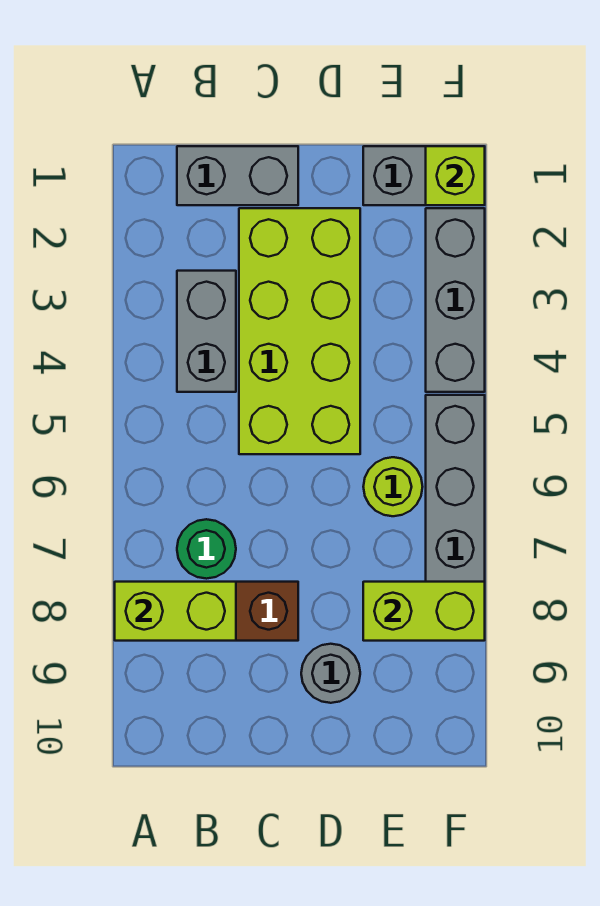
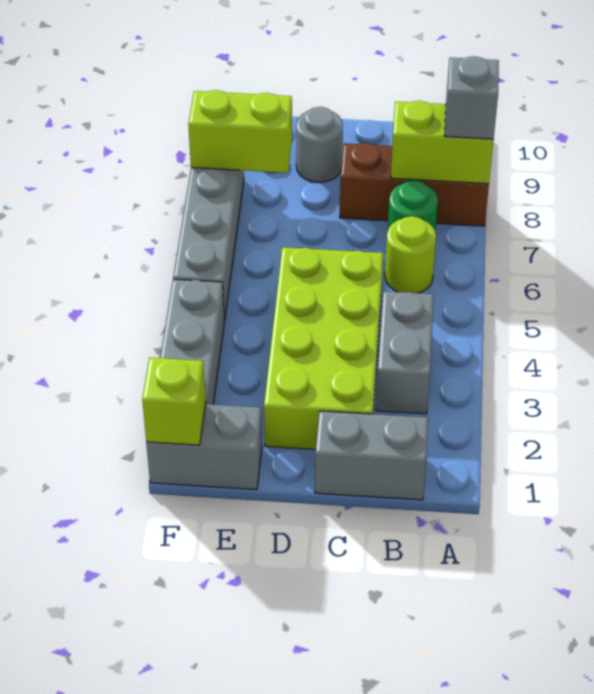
none -> grey 1x1 brick [445,56,499,139]
lime 1x1 round brick [363,457,423,516] -> lime 1x1 round brick moved to [385,216,436,293]

